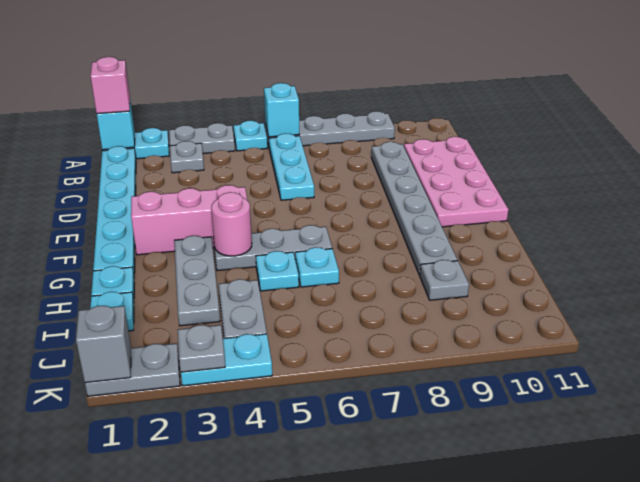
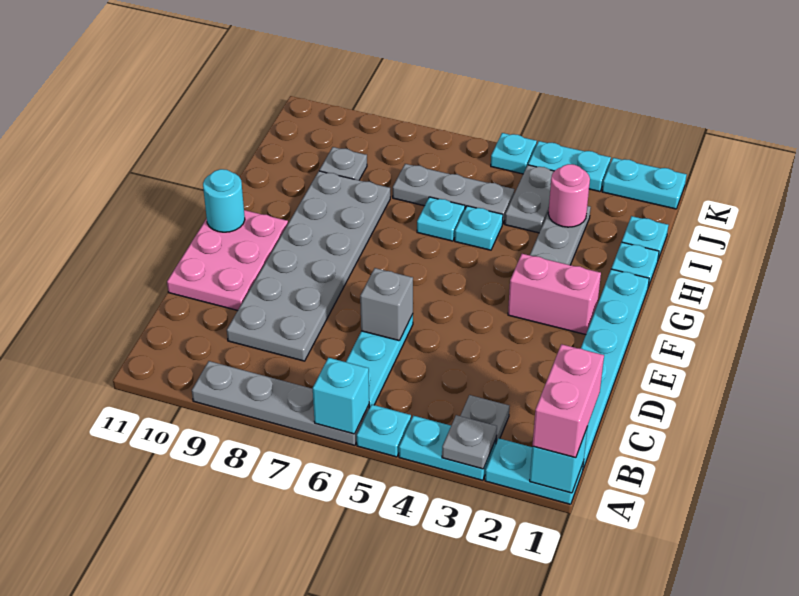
pink 1x1 brick [91,57,130,114] -> pink 1x2 brick [532,344,604,458]
grey 1x2 plate [169,123,235,154] -> cyan 1x2 plate [399,416,496,480]
grey 1x6 plate [371,142,457,275] -> grey 2x6 plate [227,171,390,361]
pink 2x4 plate [404,137,509,227] -> pink 2x3 plate [167,210,288,311]
pink 1x3 brick [131,185,247,255] -> pink 1x2 brick [508,254,601,335]
none -> cyan 1x1 round brick [203,169,245,232]
grey 1x3 plate [213,225,332,271] -> grey 1x3 plate moved to [393,164,515,223]
pink 1x1 round brick [211,192,252,256] -> pink 1x1 round brick moved to [548,164,590,227]
grey 1x2 plate [85,343,180,396] -> cyan 1x2 plate [602,158,687,209]
grey 1x1 brick [76,306,131,383] -> grey 1x1 brick moved to [360,268,413,341]
grey 1x1 plate [178,325,225,372] -> grey 1x1 plate moved to [442,415,497,469]
none -> cyan 1x1 plate [491,133,537,174]

